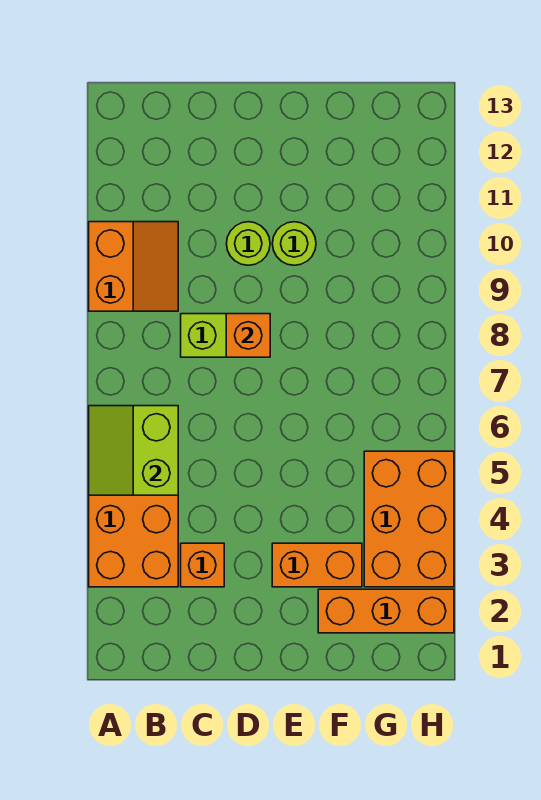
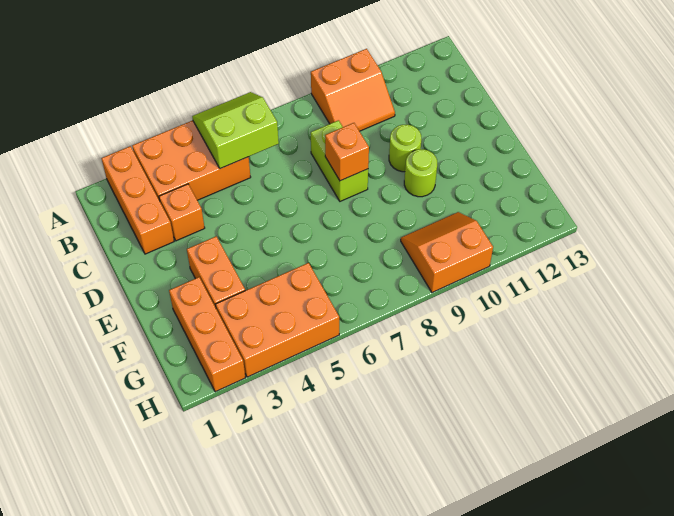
none -> orange 1x3 brick [101,146,174,254]
none -> orange 2x2 slope [401,212,493,293]

